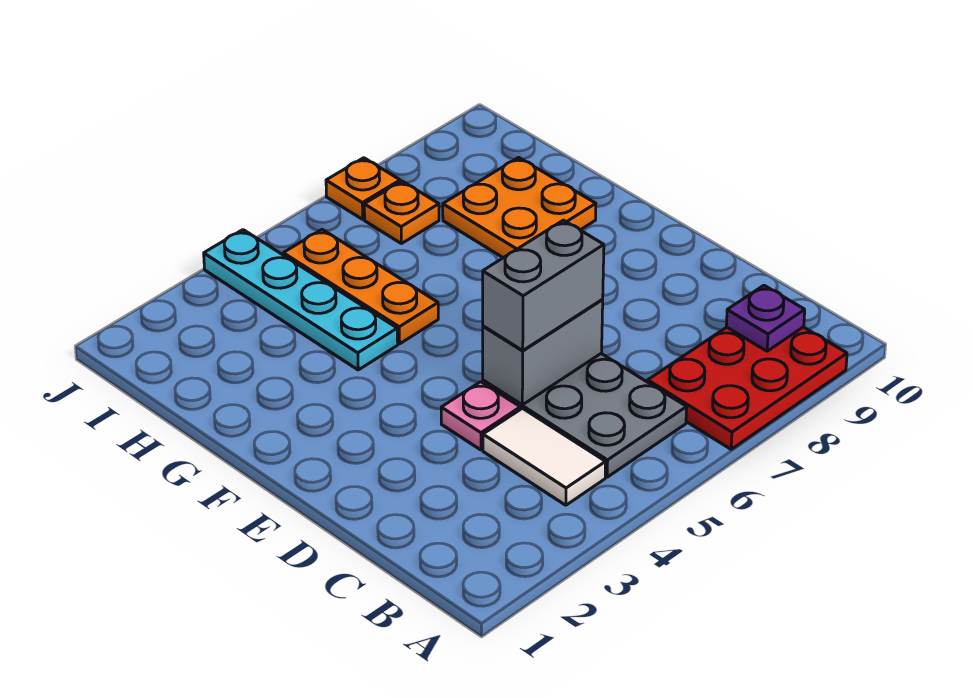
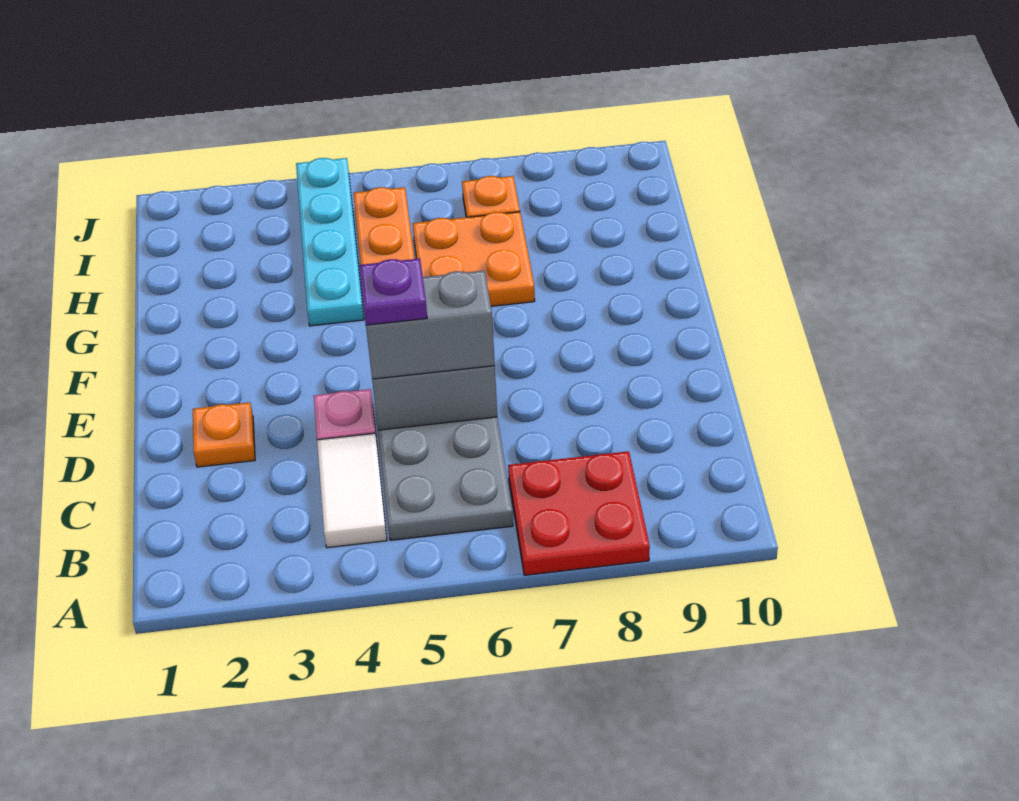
red 2x3 plate [648,327,847,449] -> red 2x2 plate [508,451,650,575]
purple 1x1 plate [726,285,805,351] -> purple 1x1 plate moved to [359,259,427,325]
orange 2x2 plate [443,157,596,258] -> orange 2x2 plate moved to [413,212,535,306]
orange 1x1 plate [326,158,400,219] -> orange 1x1 plate moved to [193,402,255,467]

